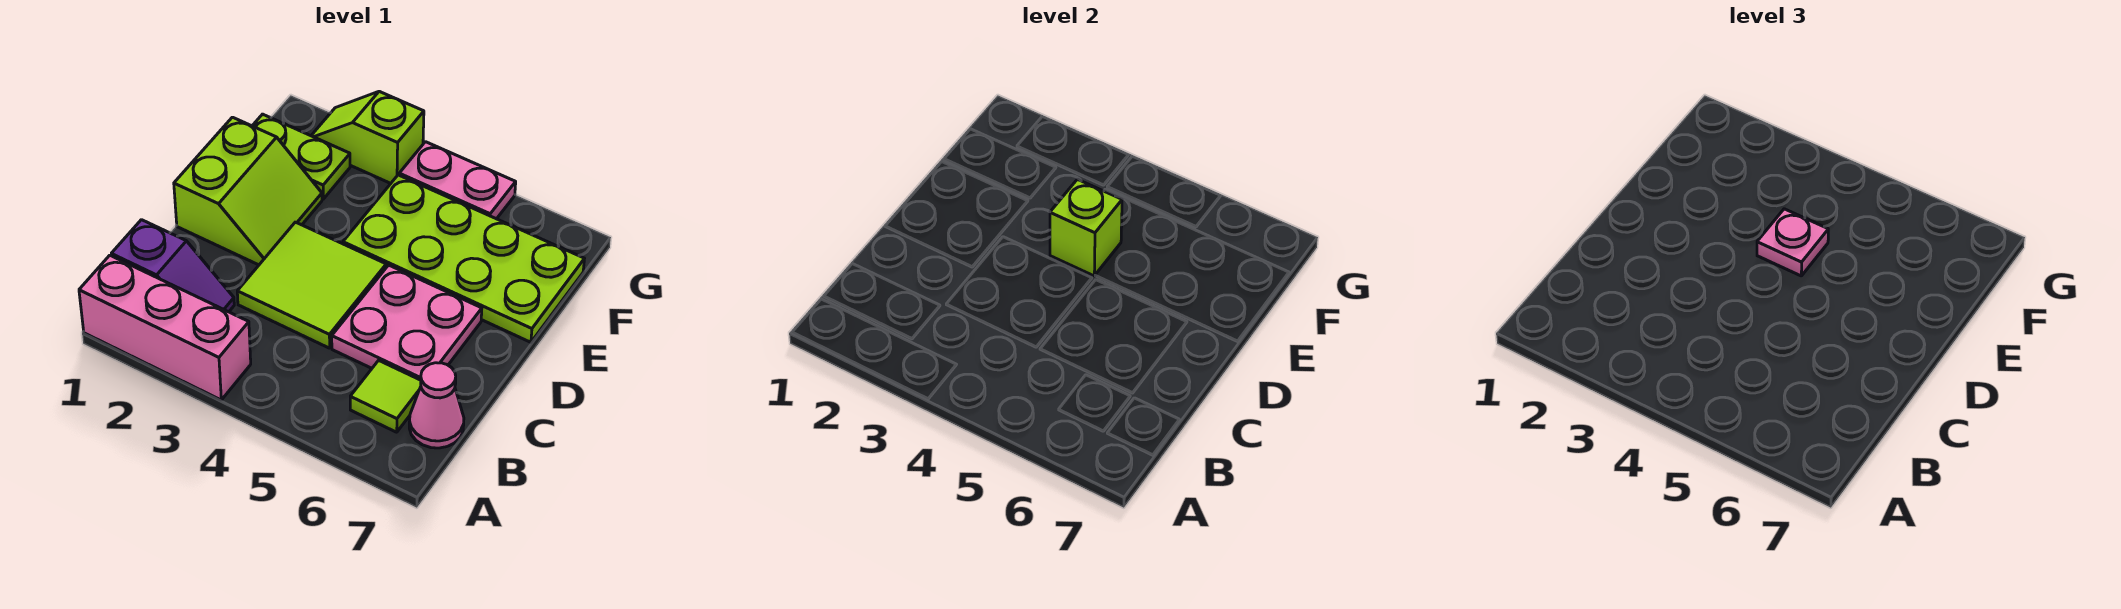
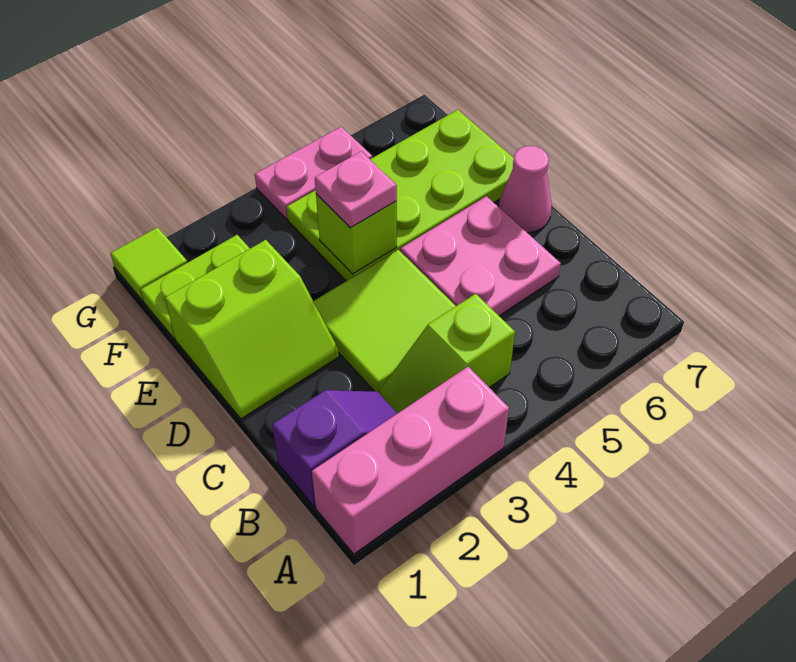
lime 1x1 tile [350,360,421,432] -> lime 1x1 tile moved to [110,227,187,301]
pink 1x1 cone [409,363,464,448] -> pink 1x1 cone moved to [499,146,552,233]
lime 2x2 slope [174,117,322,265] -> lime 2x2 slope turned to [165,240,339,419]
lime 1x2 slope [311,91,424,183] -> lime 1x2 slope moved to [380,294,515,413]

